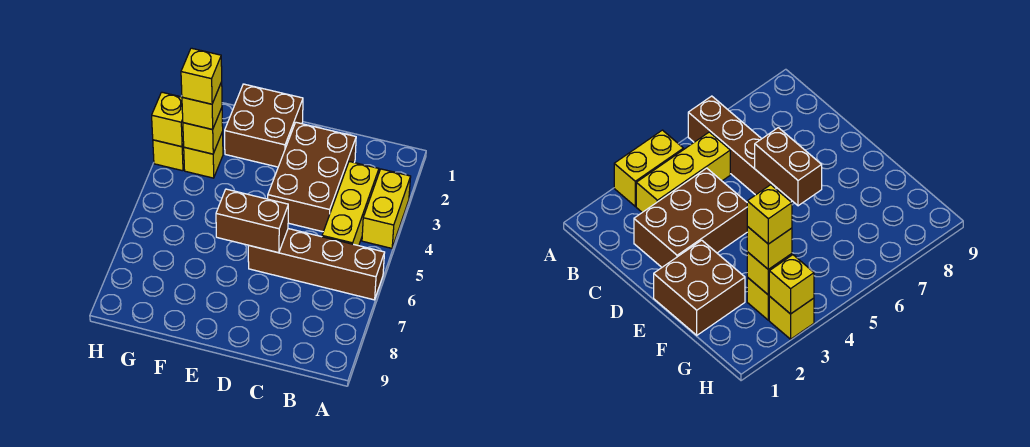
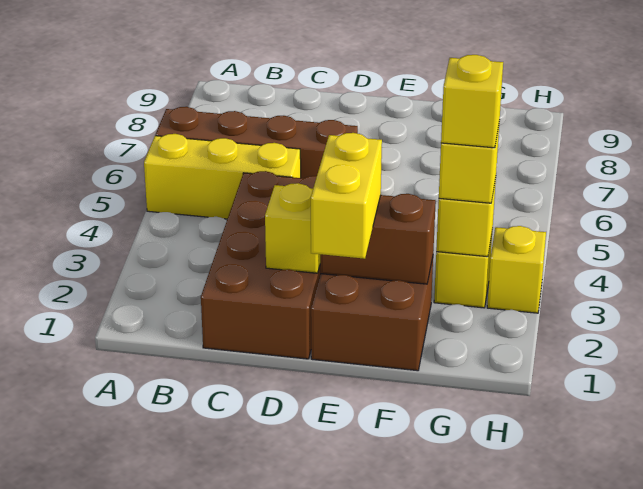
yellow 1x2 brick [362,169,411,248] -> yellow 1x2 brick moved to [311,133,382,259]
yellow 1x3 brick [322,161,379,246] -> yellow 1x3 brick turned to [144,134,301,219]
brown 2x3 brick [268,122,356,232] -> brown 2x4 brick [201,171,320,359]
brown 1x2 brick [216,189,288,253] -> brown 1x2 brick moved to [320,194,436,284]
yellow 1x1 brick [152,92,184,147] -> yellow 1x1 brick moved to [265,183,320,273]

